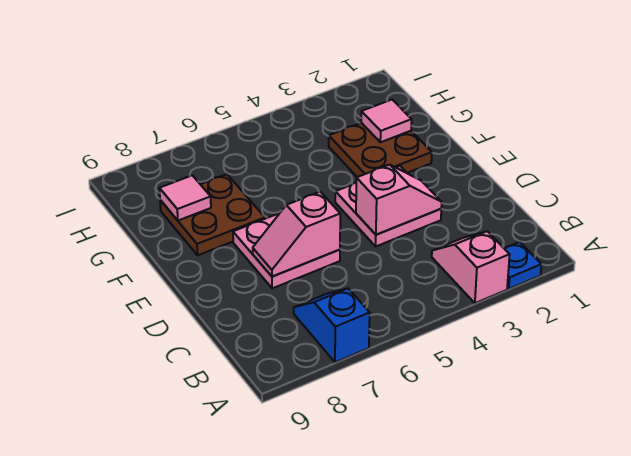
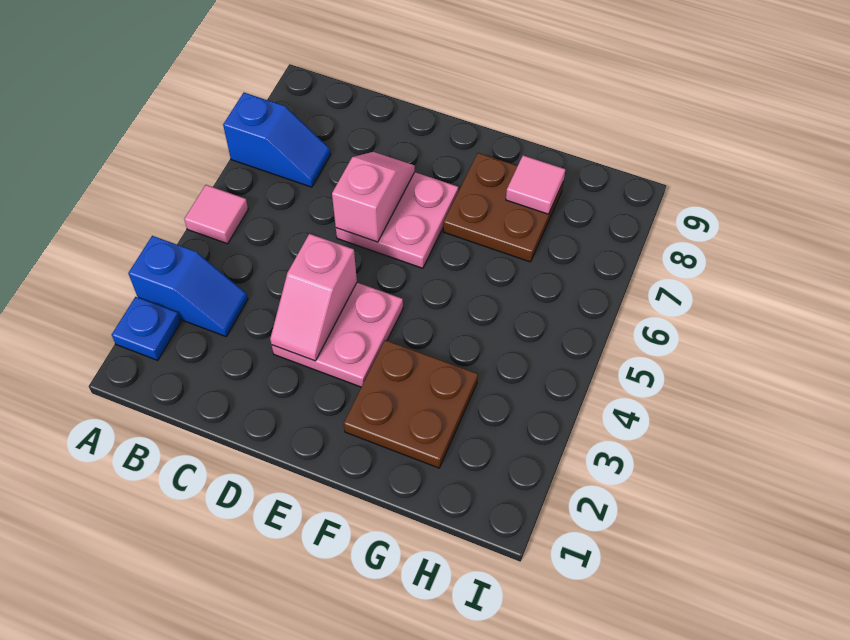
pink 1x2 slope [432,231,510,303] -> blue 1x2 slope [128,236,248,336]
pink 1x1 tile [361,100,412,142] -> pink 1x1 tile moved to [184,185,248,244]

